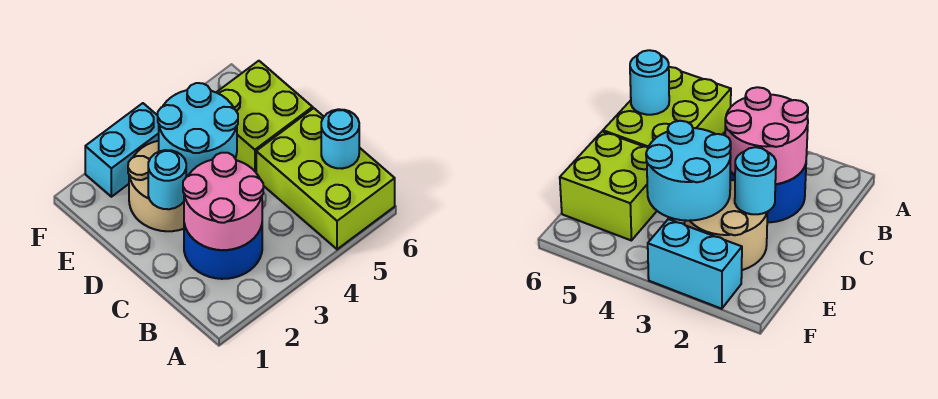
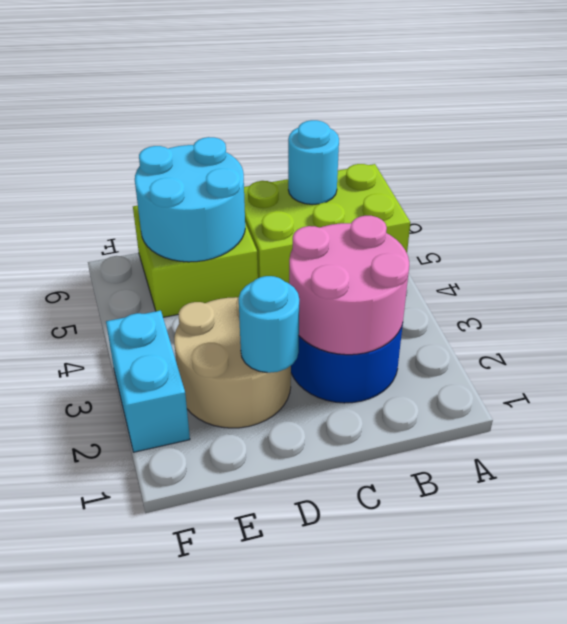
cyan 2x2 round brick [158,83,238,177] -> cyan 2x2 round brick moved to [135,137,245,262]

